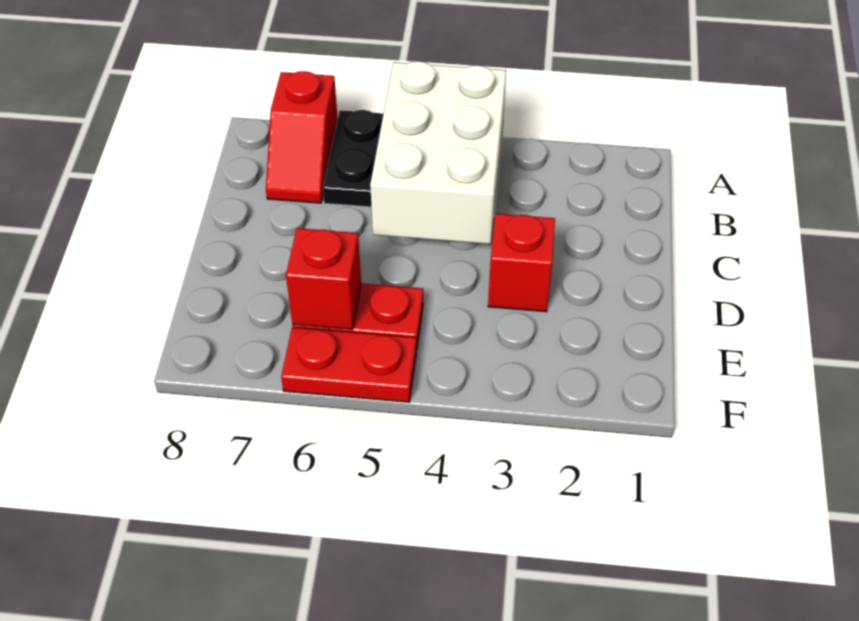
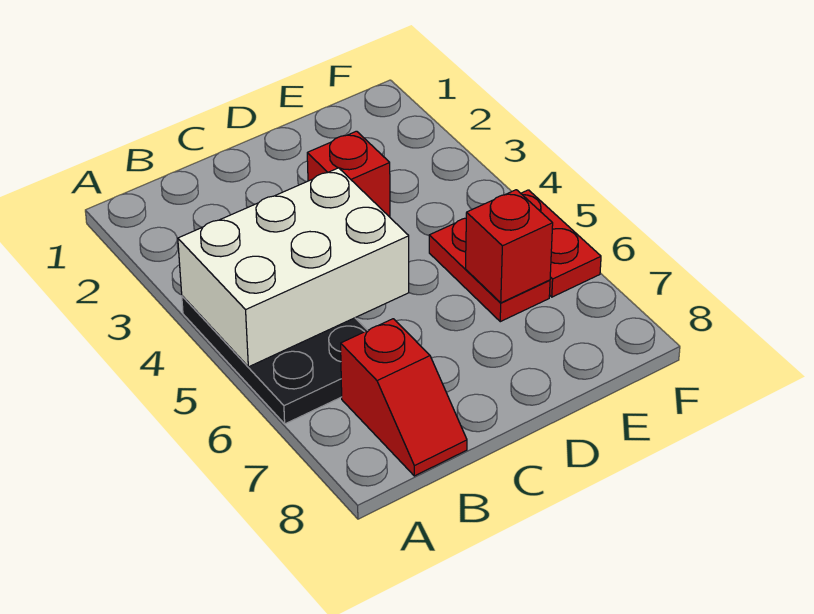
red 1x2 slope [266,71,338,203] -> red 1x2 slope turned to [341,319,467,476]

